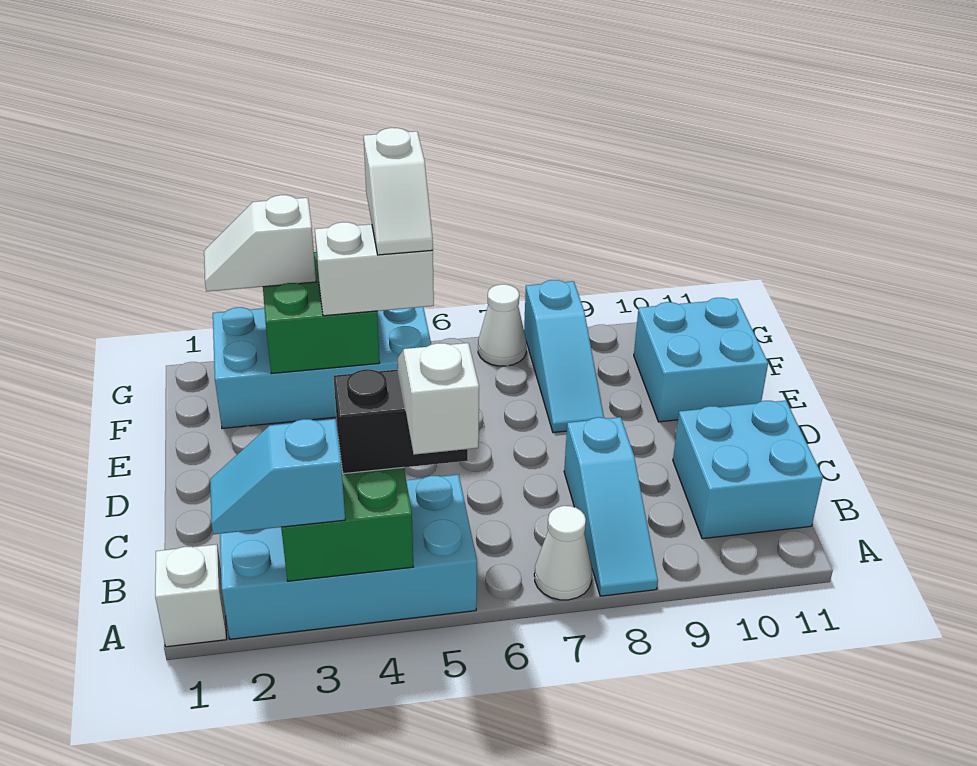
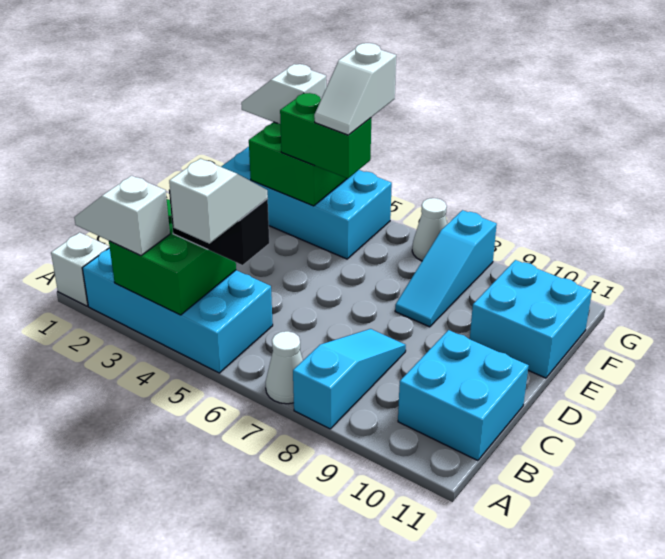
cyan 1x2 slope [210,419,345,534] -> white 1x2 slope [74,176,170,256]
cyan 1x3 slope [564,417,658,596] -> cyan 1x3 slope turned to [293,329,406,429]
white 1x2 brick [315,222,434,316] -> green 1x2 brick [280,93,371,178]

